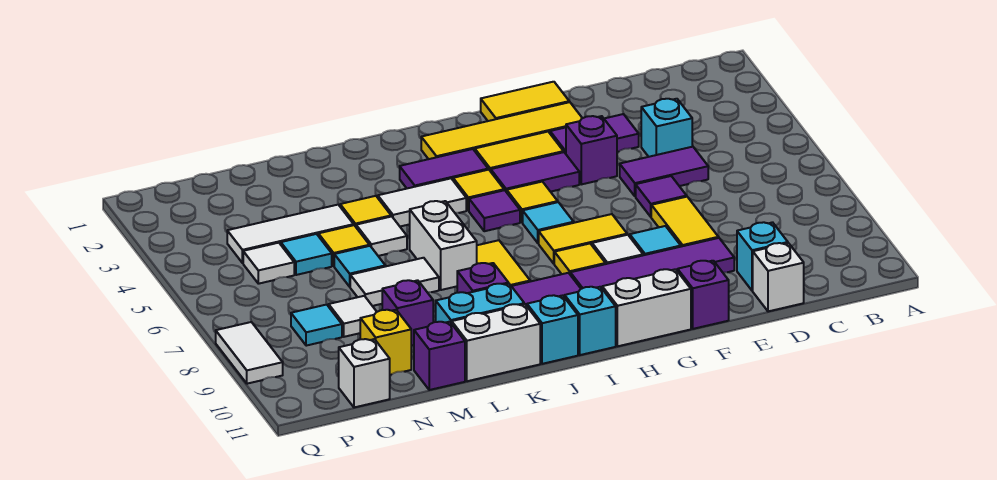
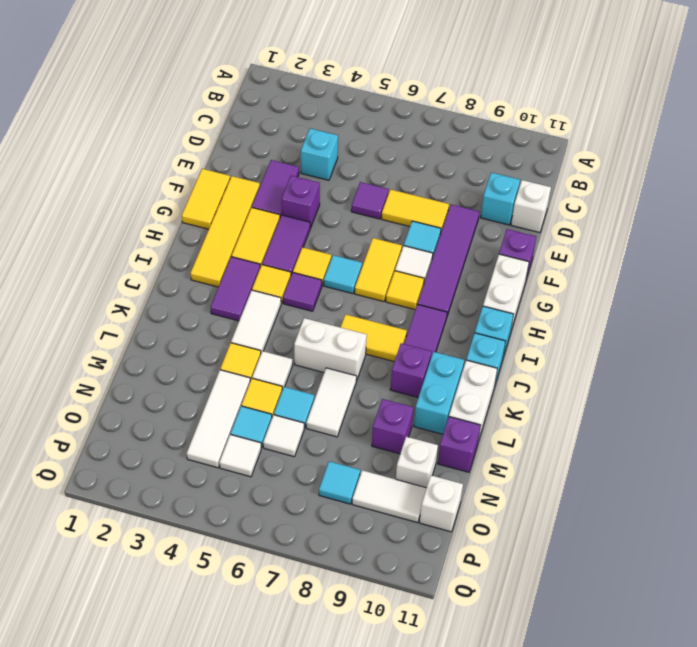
purple 1x2 tile [620,147,708,196] -> none
white 1x1 tile [329,296,377,337] -> white 1x1 tile moved to [263,415,304,457]
yellow 1x1 brick [360,310,411,375] -> white 1x1 brick [396,437,438,488]
white 1x2 tile [216,322,283,384] -> white 1x2 tile moved to [352,470,426,523]

